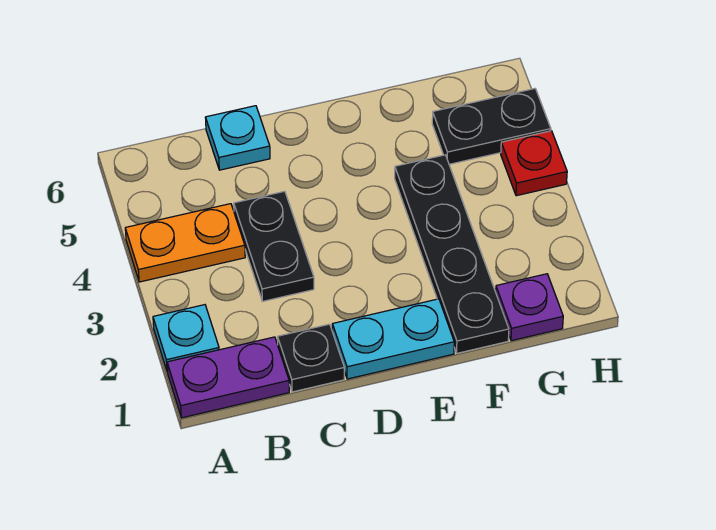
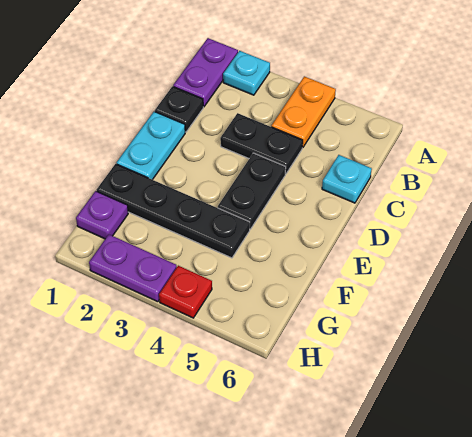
black 1x2 plate [432,89,551,164] -> black 1x2 plate moved to [218,153,286,229]
none -> purple 1x2 plate [89,235,177,302]

